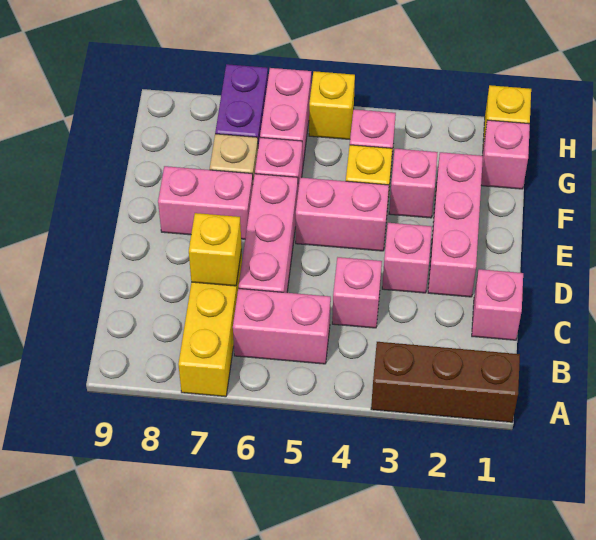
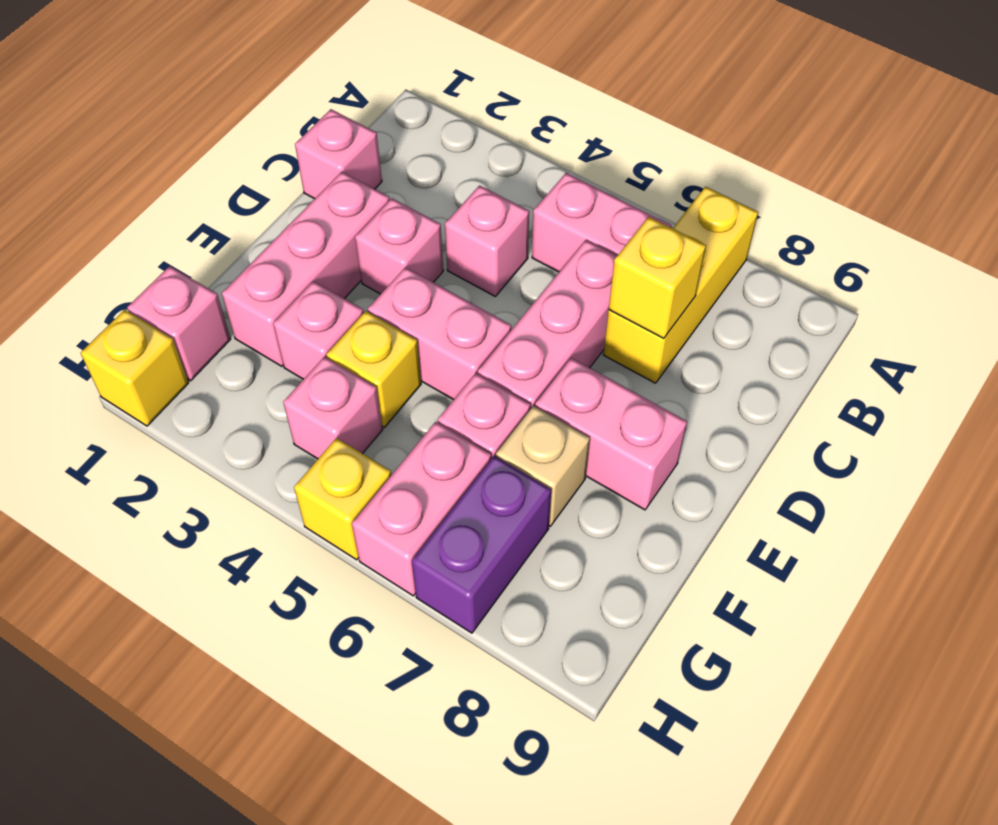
brown 1x3 brick [371,342,520,422] -> none

